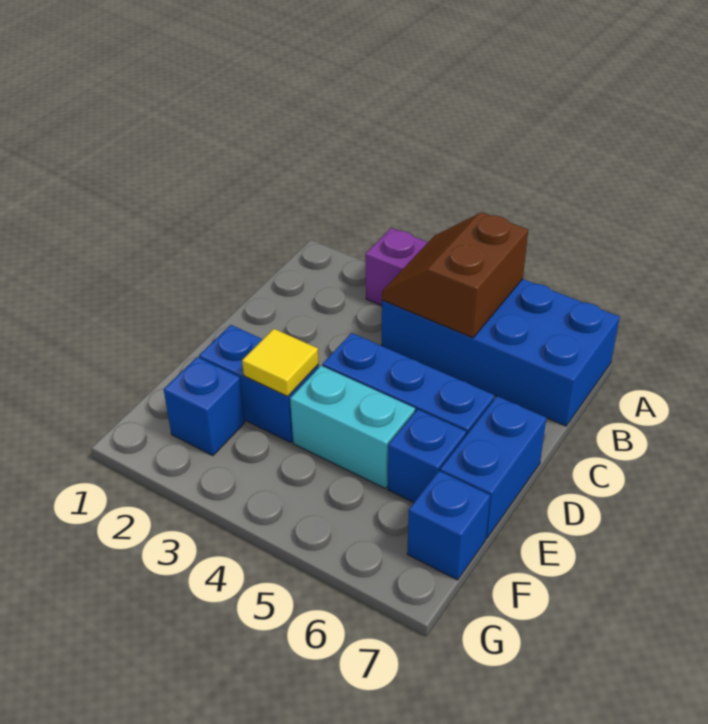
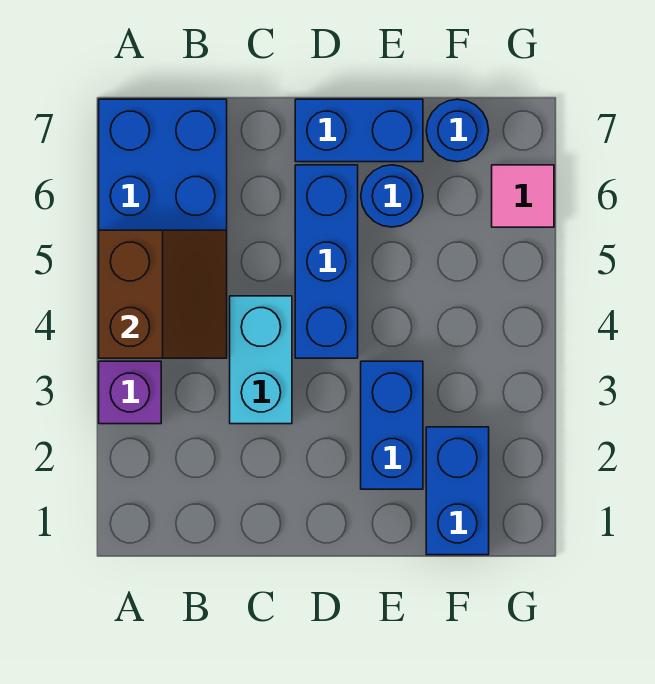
brown 2x2 slope [382,212,528,338] -> brown 2x2 slope turned to [99,230,227,358]
yellow 1x1 tile [242,329,319,396] -> none
cyan 1x2 brick [290,366,415,489] -> cyan 1x2 brick moved to [230,296,292,424]
blue 1x1 brick [388,409,466,502] -> blue 1x1 round brick [361,165,423,227]
blue 1x1 brick [164,357,245,456] -> blue 1x2 brick [426,427,489,555]
blue 1x1 brick [407,471,490,580] -> blue 1x1 round brick [426,99,489,162]
none -> pink 1x1 tile [492,165,554,227]

